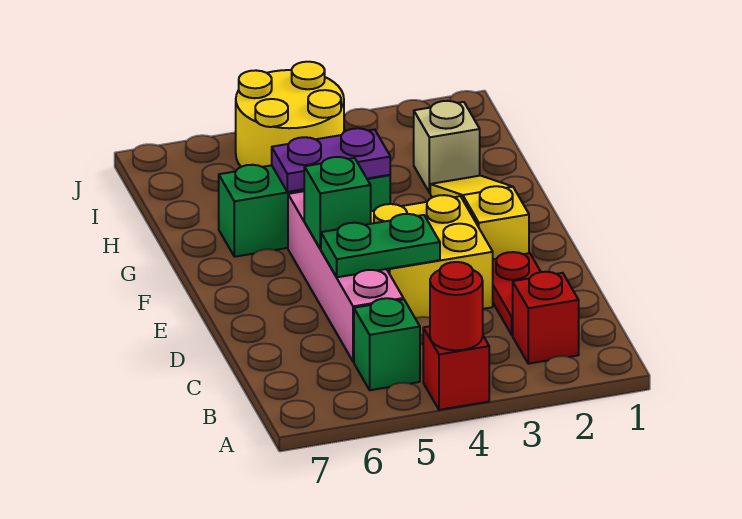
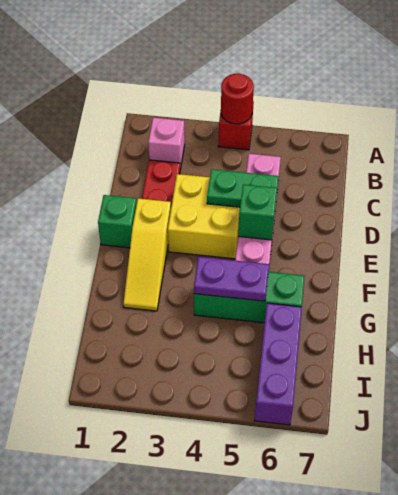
red 1x1 brick [513,272,579,364] -> pink 1x1 brick [148,118,185,169]
green 1x1 brick [354,298,420,390] -> green 1x1 brick moved to [98,195,137,248]
tan 1x1 brick [414,101,480,193] -> none
none -> purple 1x3 brick [254,303,302,425]
yellow 2x2 round brick [236,62,344,167] -> none

